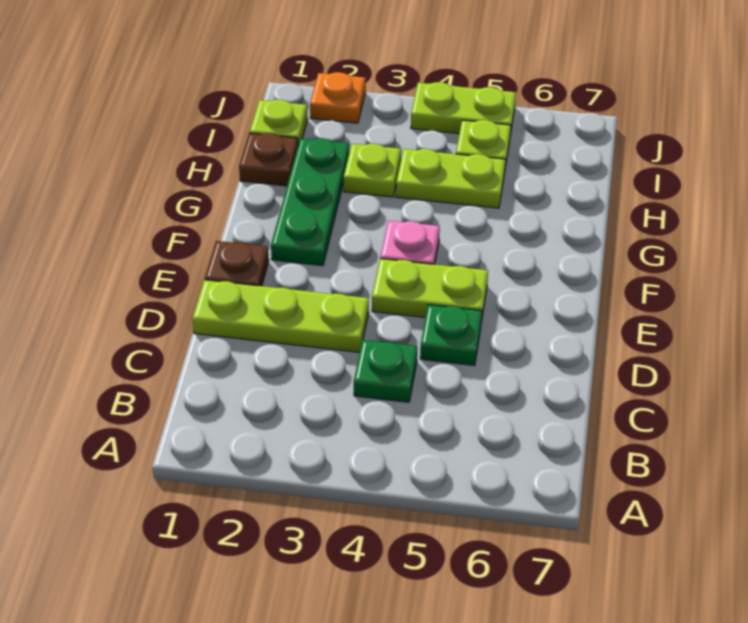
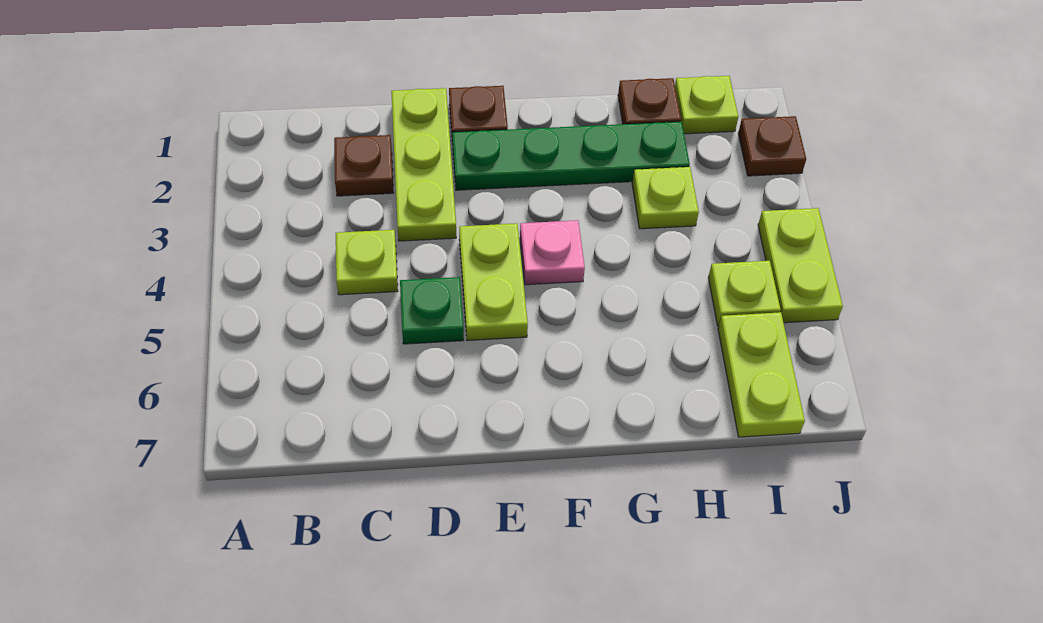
none -> brown 1x1 plate [334,135,394,196]
green 1x1 plate [354,340,417,402] -> lime 1x1 plate [336,230,398,295]
green 1x3 plate [271,138,349,266] -> green 1x4 plate [452,122,690,190]
lime 1x2 plate [396,149,505,208] -> lime 1x2 plate moved to [718,312,805,437]
orange 1x1 plate [310,72,366,123] -> brown 1x1 plate [738,116,806,176]

